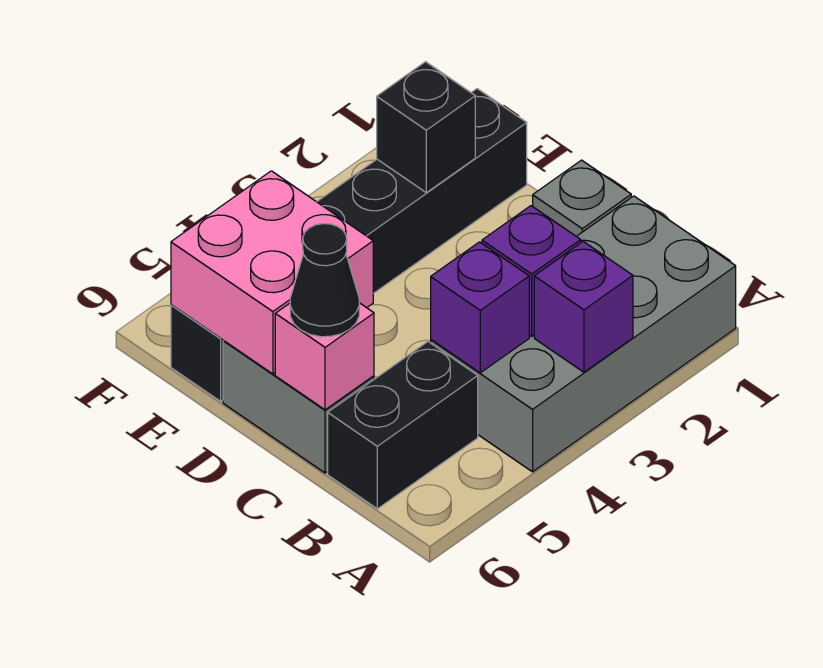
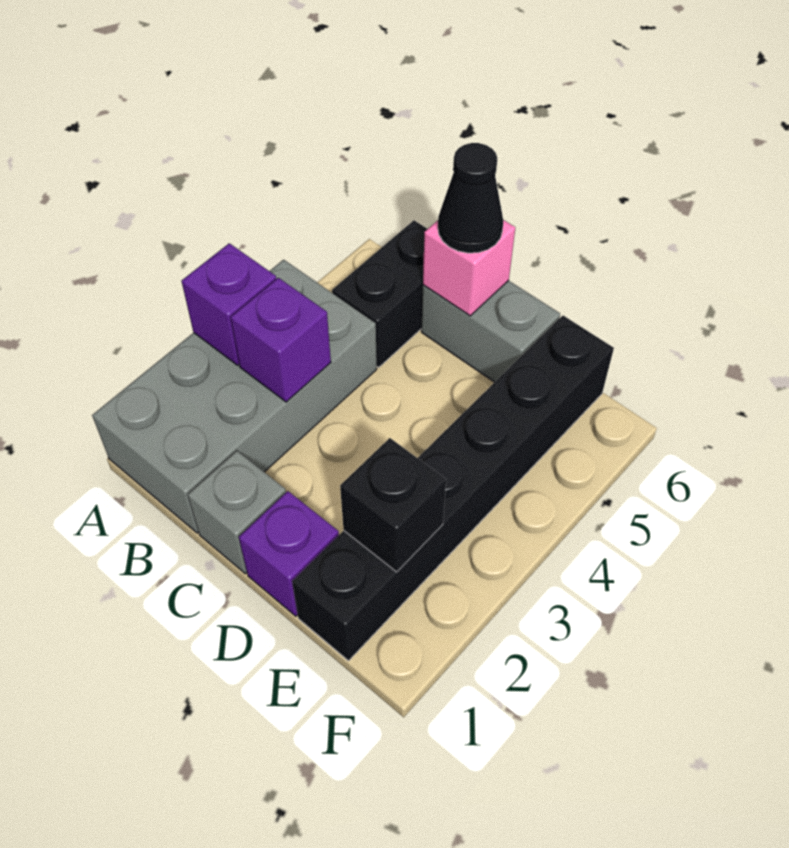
purple 1x1 brick [431,242,529,373] -> purple 1x1 brick moved to [239,491,339,616]
pink 2x2 brick [171,171,373,374] -> none

